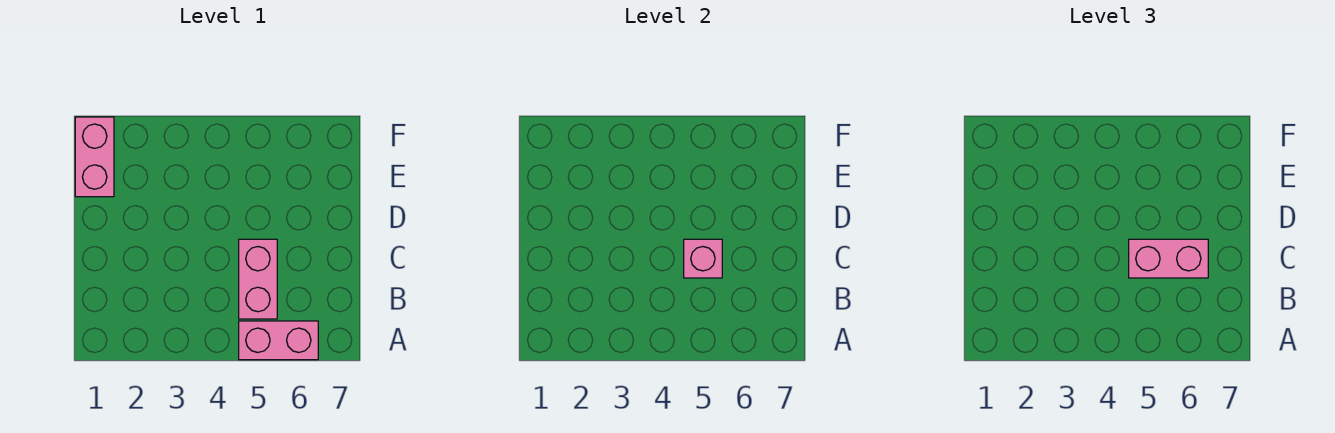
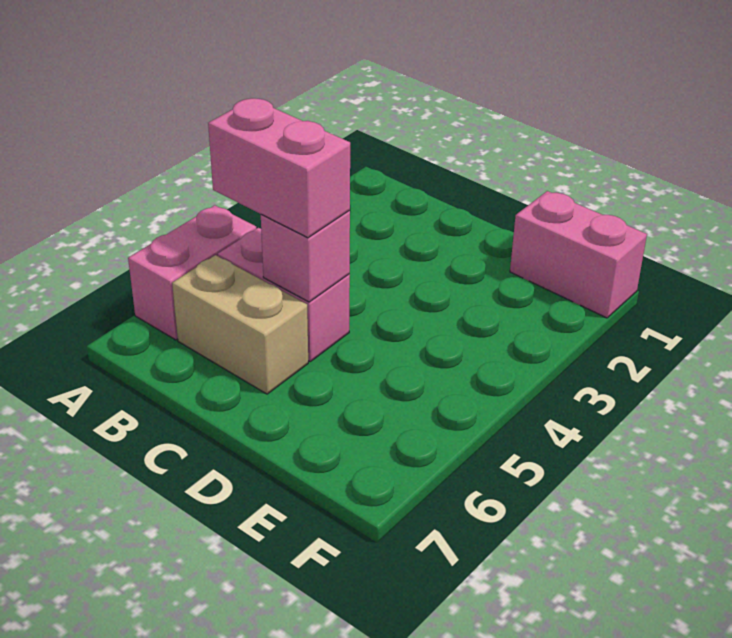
none -> tan 1x2 brick [172,255,308,394]
pink 1x2 brick [1129,239,1208,278] -> pink 1x2 brick turned to [208,98,350,238]

